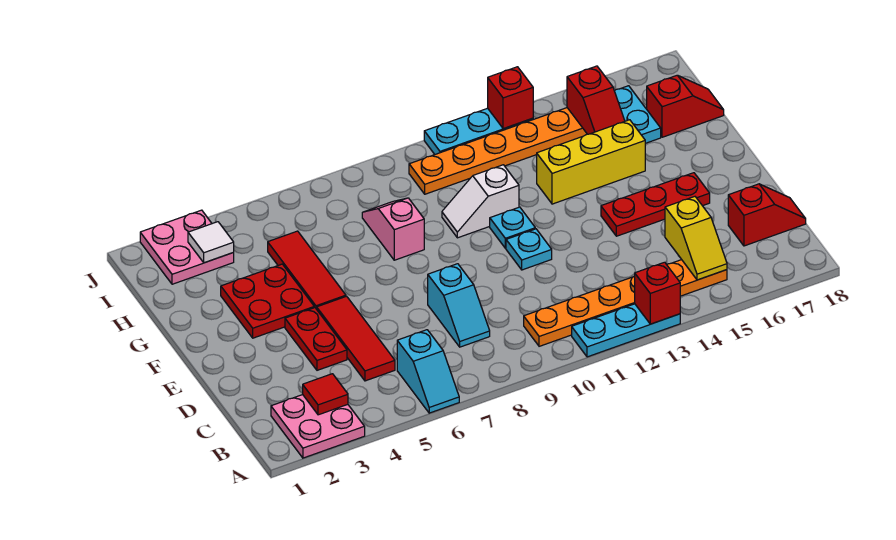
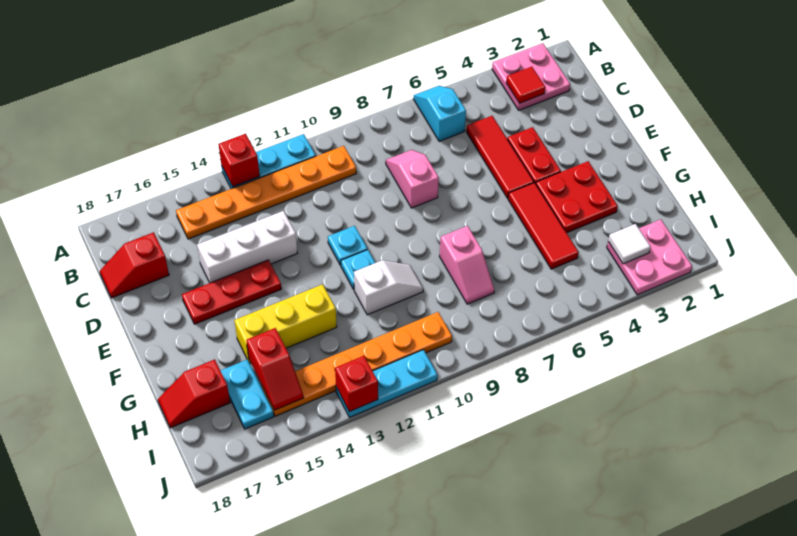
yellow 1x2 slope [665,197,727,280] -> none
cyan 1x2 slope [428,264,490,347] -> pink 1x2 slope [386,150,439,208]
none -> white 1x3 brick [197,211,297,283]
red 1x2 slope [567,66,625,134] -> red 1x2 slope turned to [246,328,304,410]

